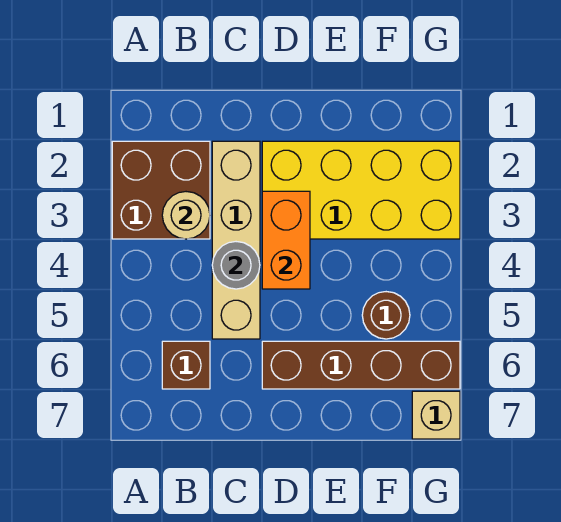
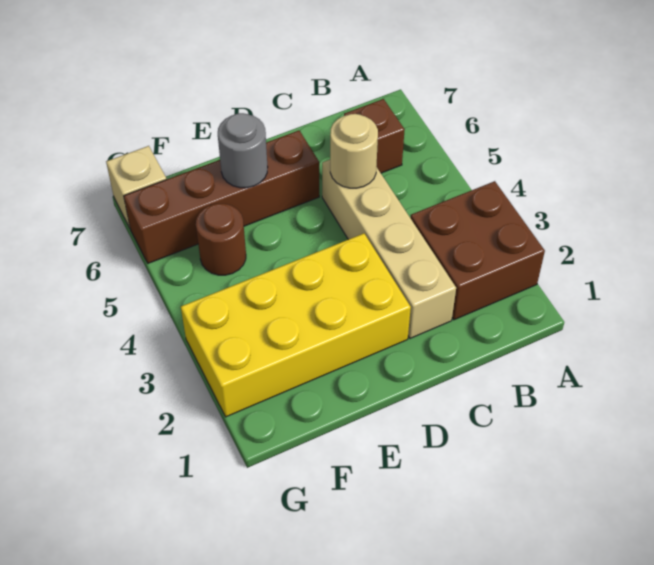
tan 1x1 round brick [162,192,210,239] -> tan 1x1 round brick moved to [330,114,378,188]
grey 1x1 round brick [212,242,260,289] -> grey 1x1 round brick moved to [218,113,268,188]
orange 1x2 brick [262,191,310,289] -> none

